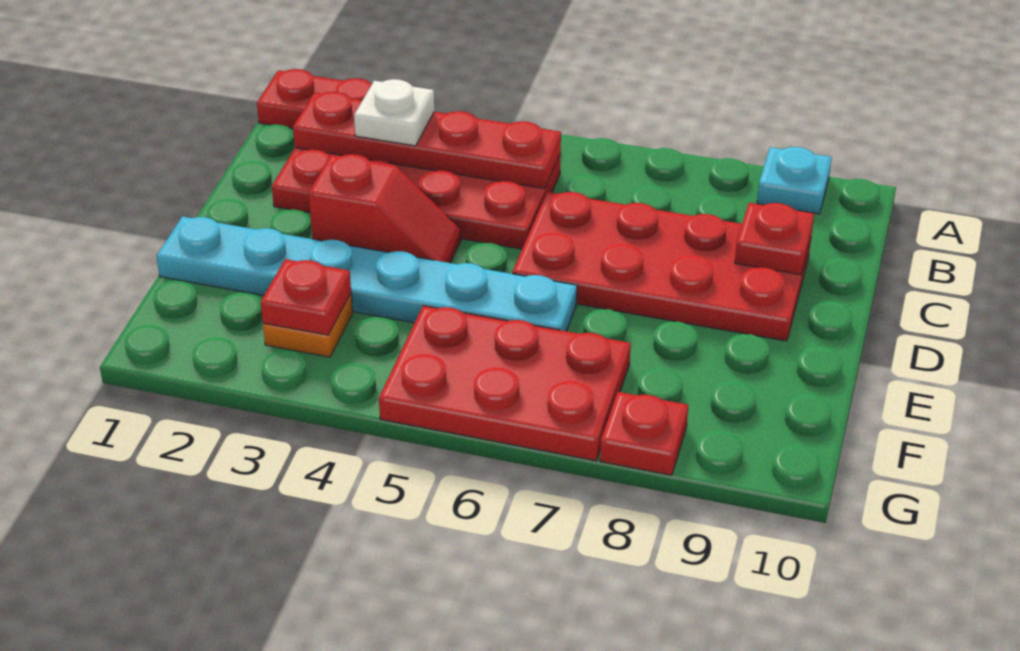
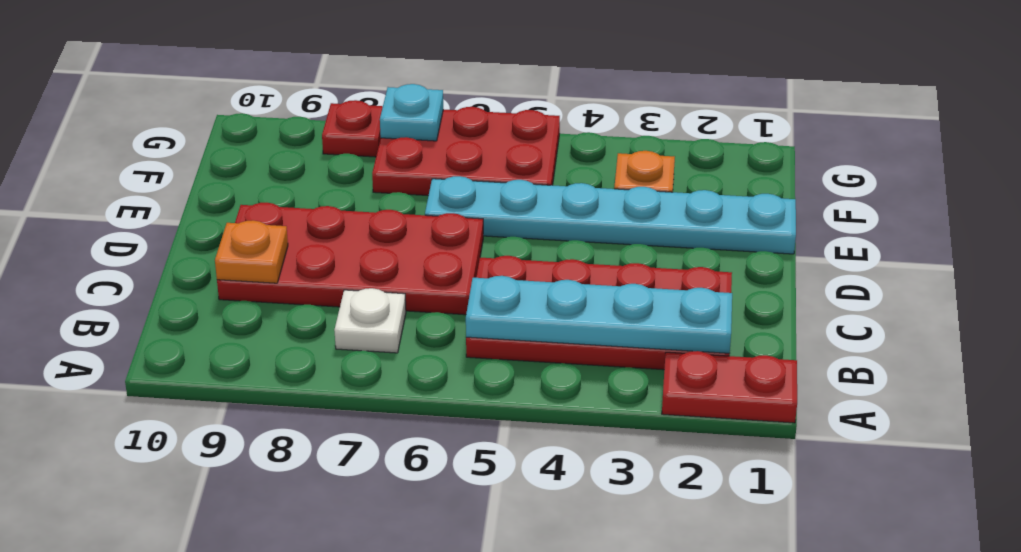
cyan 1x1 plate [757,147,832,214] -> cyan 1x1 plate moved to [380,84,443,141]
red 1x4 plate [293,92,561,189] -> cyan 1x4 plate [466,276,732,353]
white 1x1 plate [354,79,434,146] -> white 1x1 plate moved to [334,288,406,353]
red 1x1 plate [735,203,814,275] -> orange 1x1 plate [215,220,288,283]
red 1x2 slope [309,154,461,263] -> none
red 1x1 plate [261,259,351,335] -> none

